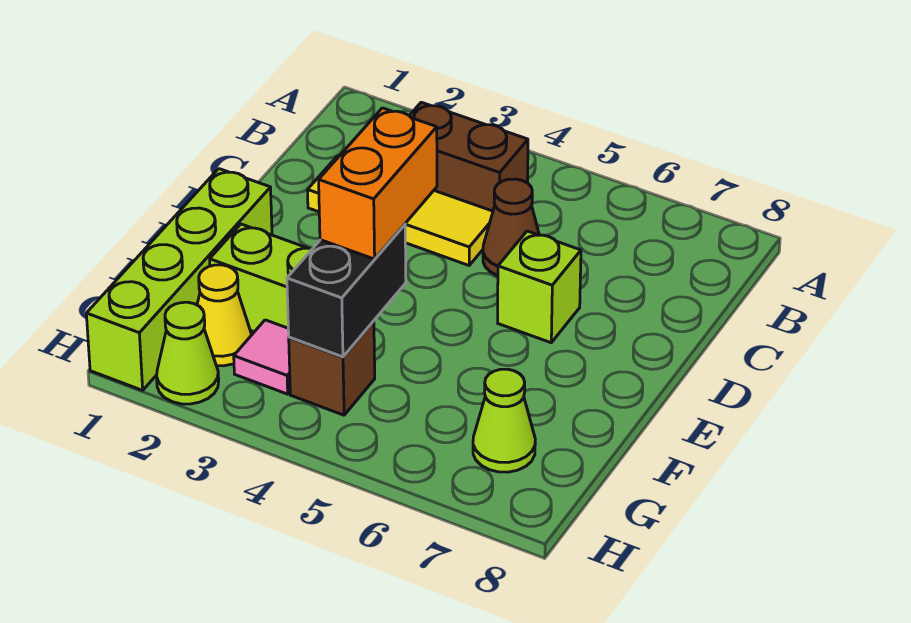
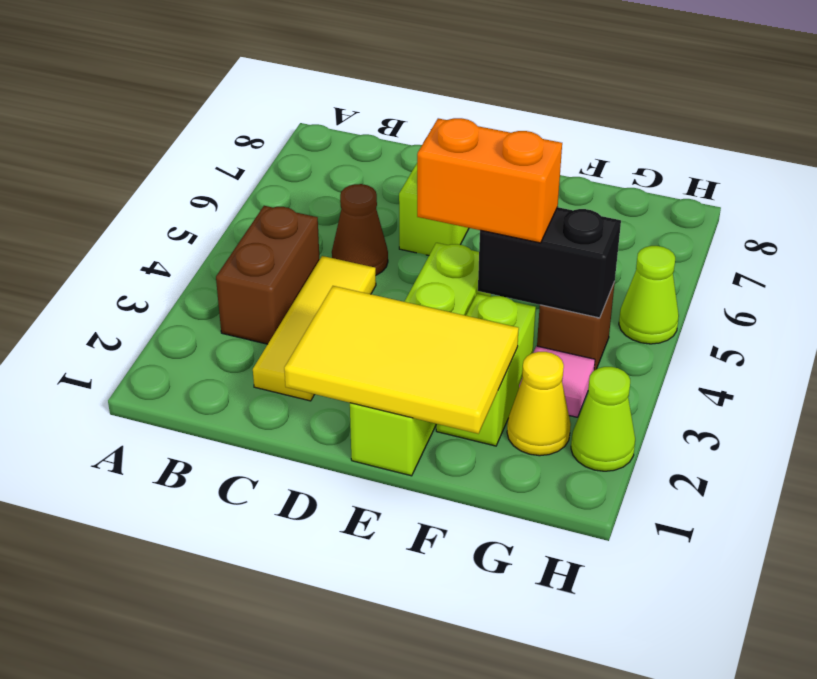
none -> yellow 2x3 tile [284,286,519,434]
lime 1x4 brick [86,169,272,390] -> lime 1x4 brick turned to [350,243,491,476]
lime 1x1 cone [473,369,535,472] -> lime 1x1 cone moved to [619,246,679,344]

